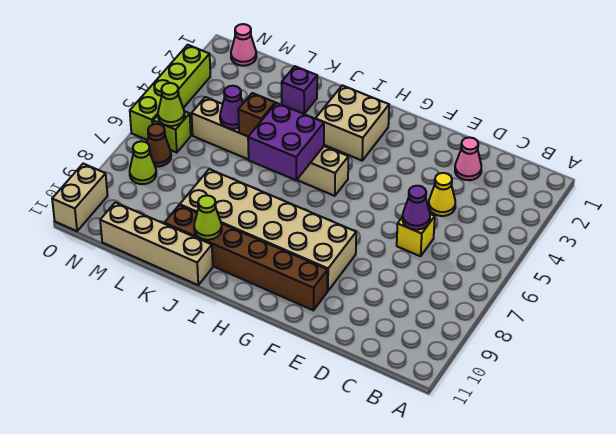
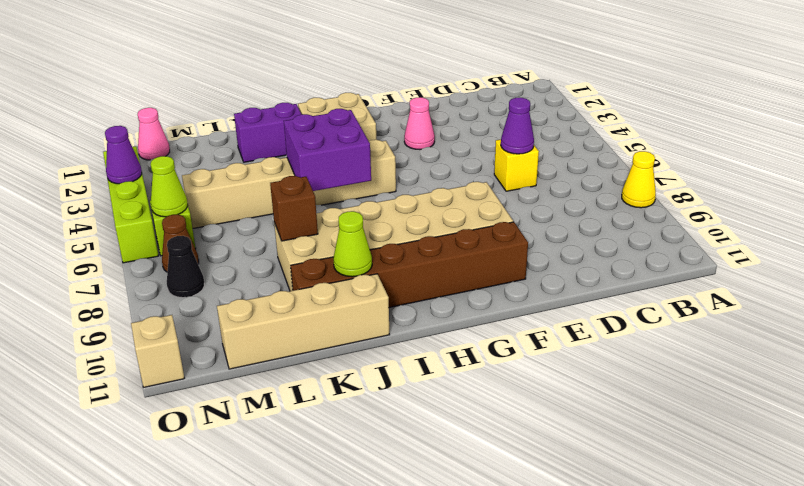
pink 1x1 cone [455,137,481,180] -> pink 1x1 cone moved to [404,97,435,149]
yellow 1x1 cone [429,173,455,216] -> yellow 1x1 cone moved to [622,151,656,208]
purple 1x1 brick [282,66,317,114] -> purple 1x2 brick [234,103,301,162]
brown 1x1 brick [238,93,275,136] -> brown 1x1 brick moved to [270,176,318,241]
purple 1x1 cone [220,86,243,129] -> purple 1x1 cone moved to [105,126,142,184]
lime 1x1 cone [130,141,156,184] -> black 1x1 cone [167,236,204,298]
tan 1x2 brick [52,164,108,231] -> tan 1x1 brick [131,315,184,387]

